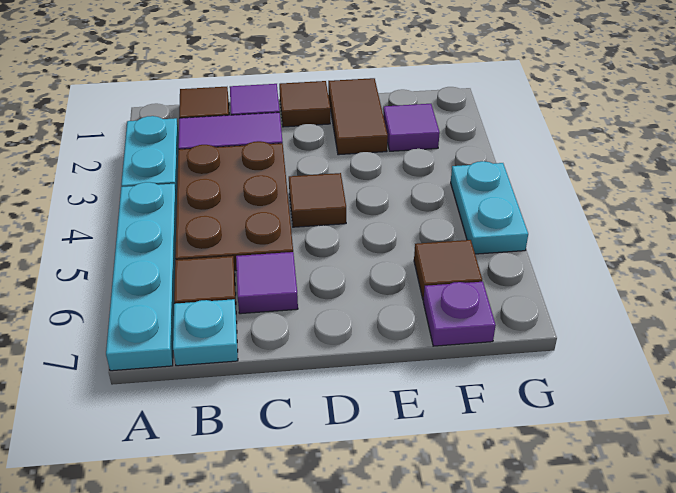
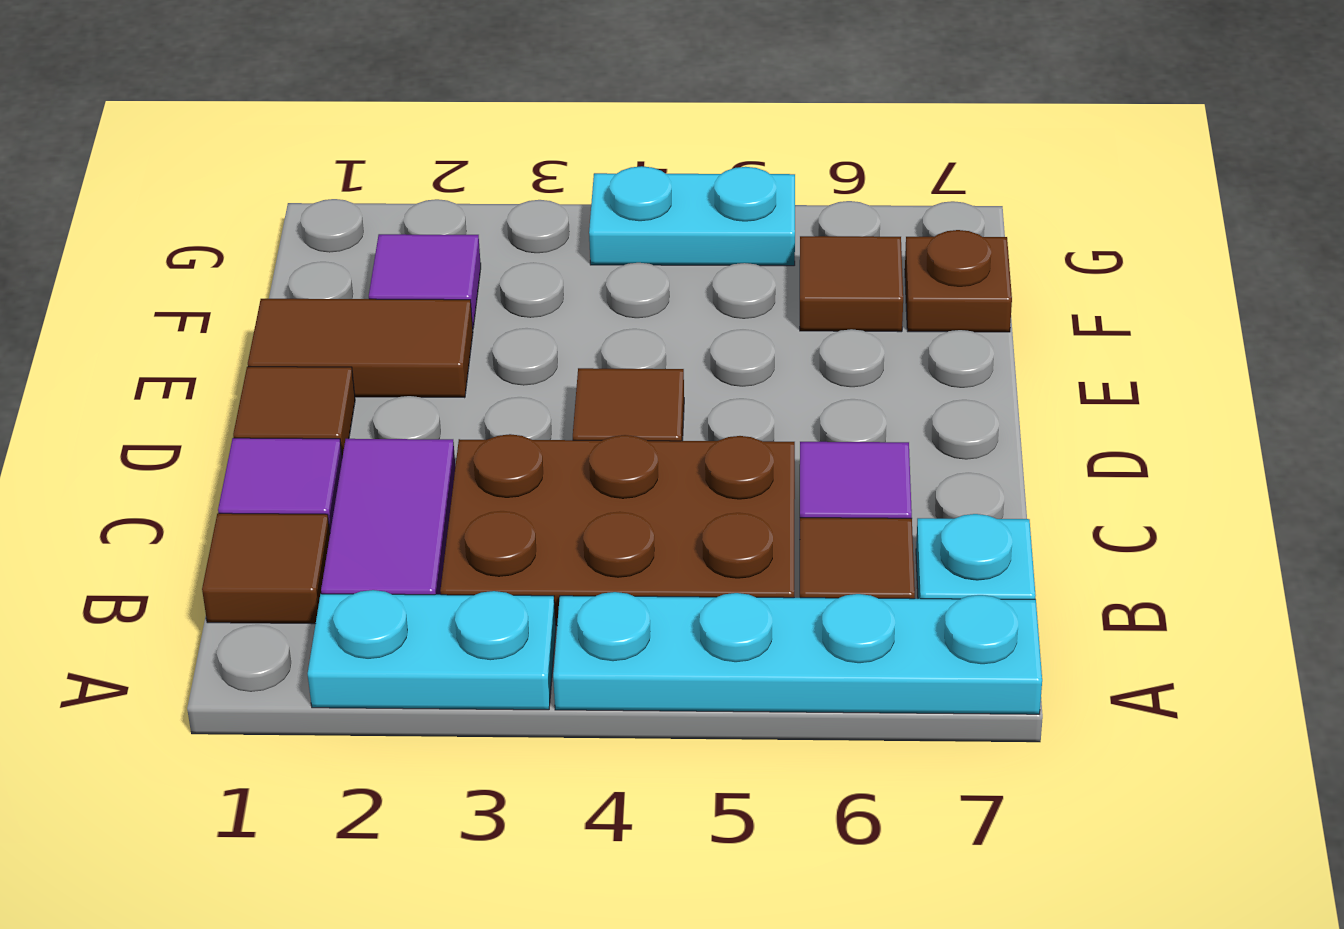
purple 1x1 plate [423,282,496,346] -> brown 1x1 plate [905,230,1012,332]

